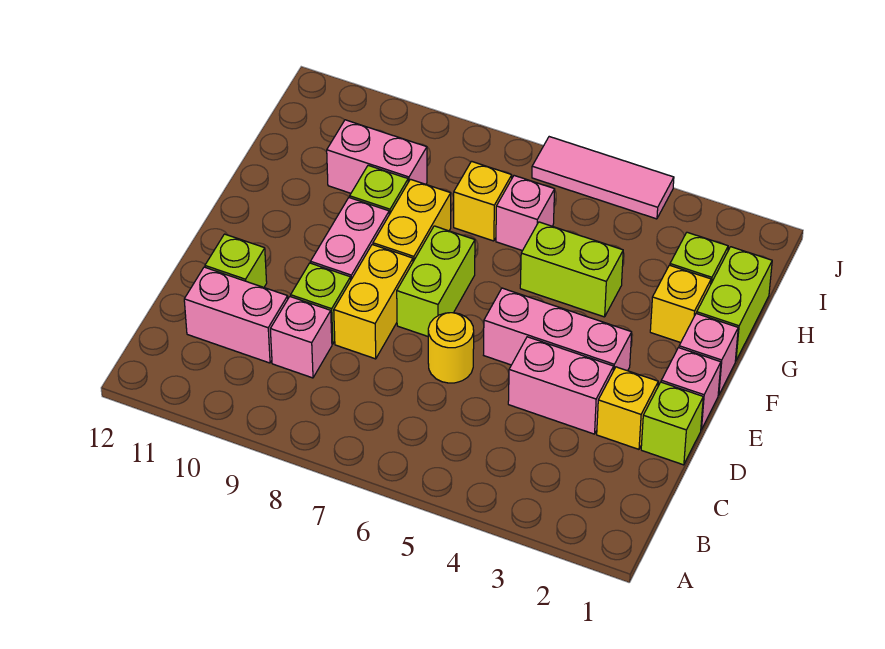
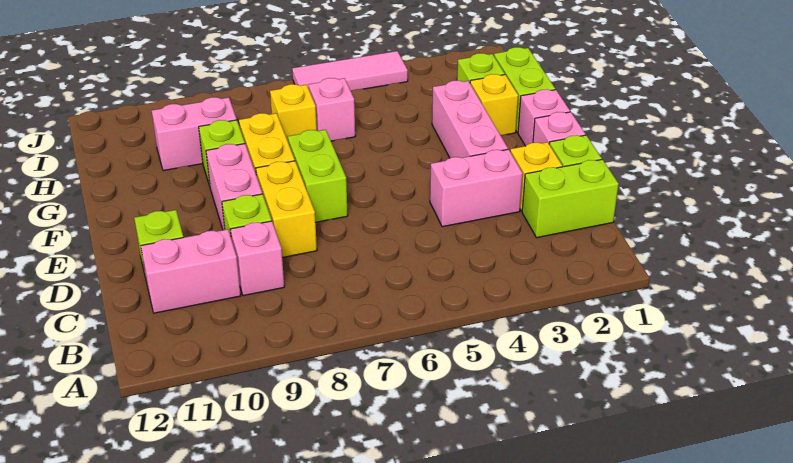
yellow 1x1 round brick [428,313,474,383] -> none
pink 1x3 brick [484,288,632,371] -> pink 1x3 brick turned to [432,81,508,158]
lime 1x2 brick [520,222,623,317] -> lime 1x2 brick moved to [522,159,619,238]

